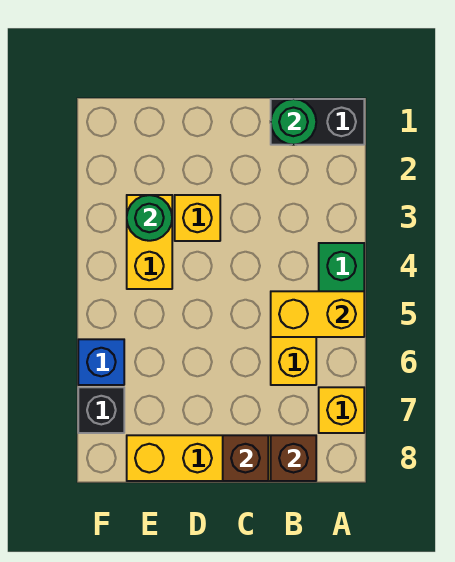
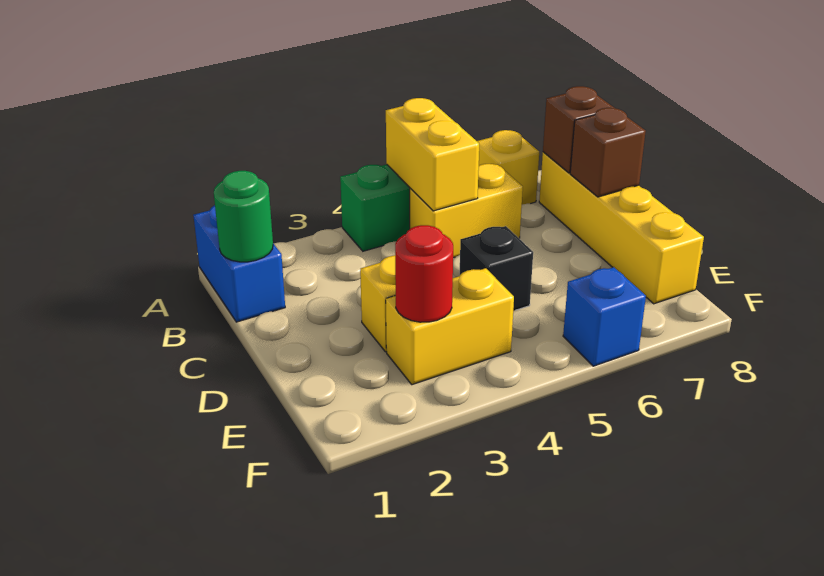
black 1x2 brick [271,99,364,145] -> blue 1x2 brick [193,205,285,322]
green 1x1 round brick [127,195,172,241] -> red 1x1 round brick [395,225,453,322]
black 1x1 brick [78,387,124,433] -> black 1x1 brick moved to [460,226,533,311]

